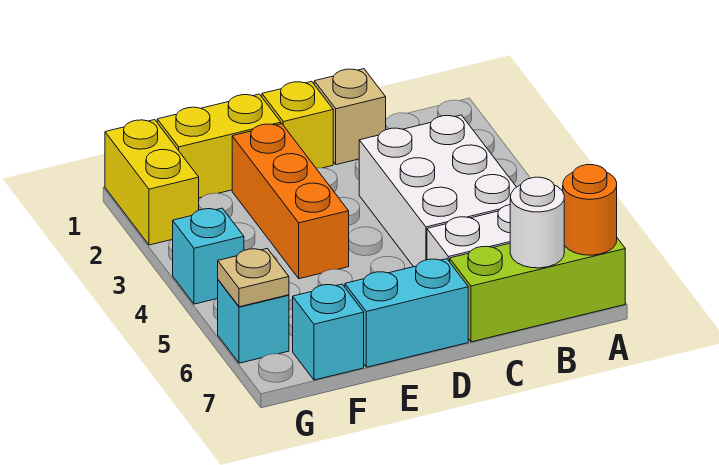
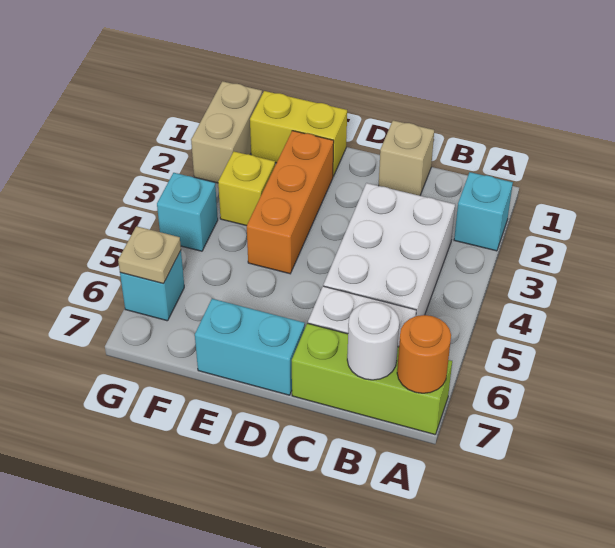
yellow 1x1 brick [262,81,333,168] -> yellow 1x1 brick moved to [218,152,275,226]
cyan 1x1 brick [293,284,364,380] -> cyan 1x1 brick moved to [454,172,513,251]
yellow 1x2 brick [105,120,199,245] -> tan 1x2 brick [191,81,262,183]

